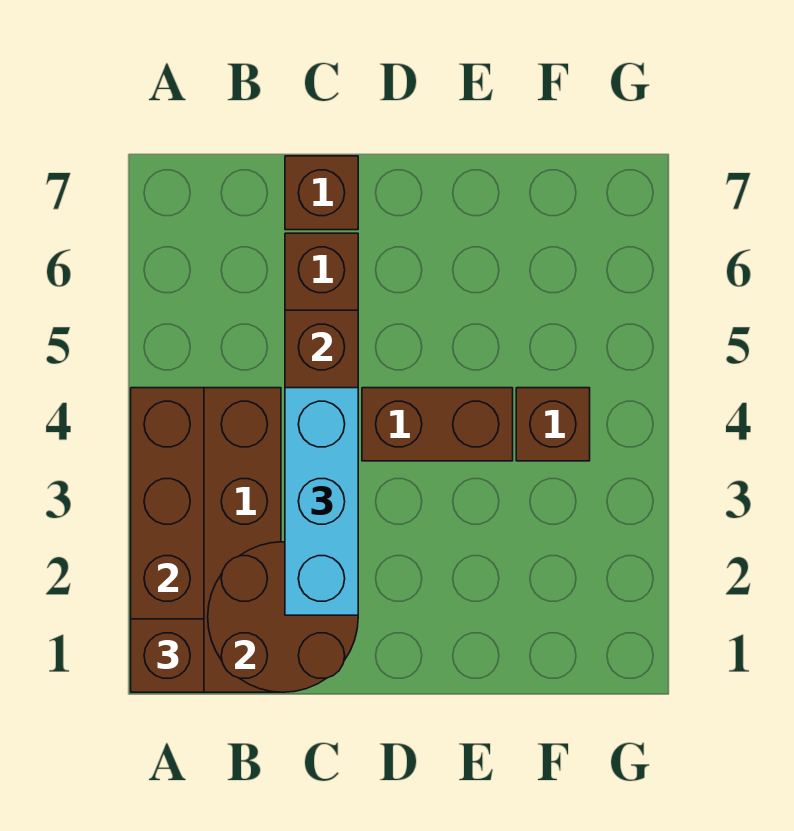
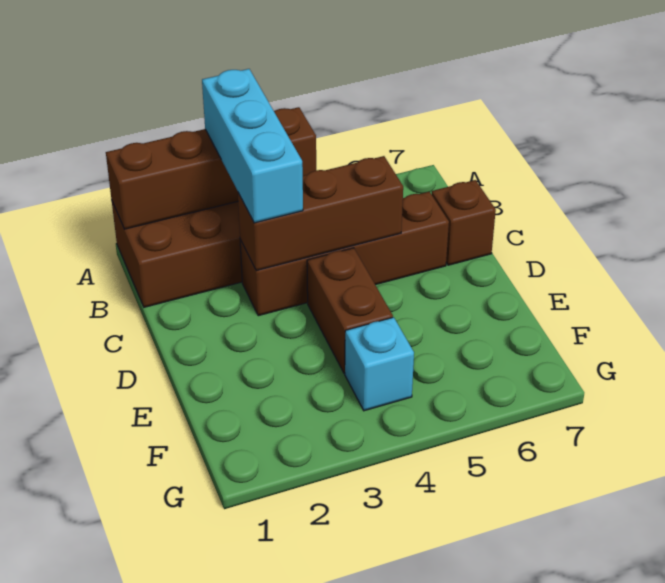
brown 1x1 brick [131,619,204,692] -> none
brown 2x2 round brick [208,542,358,692] -> none
cyan 1x3 brick [285,388,358,615] -> cyan 1x3 brick turned to [202,69,303,223]
brown 1x1 brick [516,388,590,461] -> cyan 1x1 brick [345,317,414,411]

